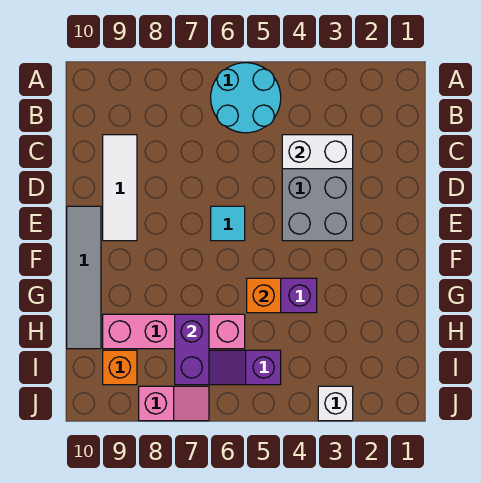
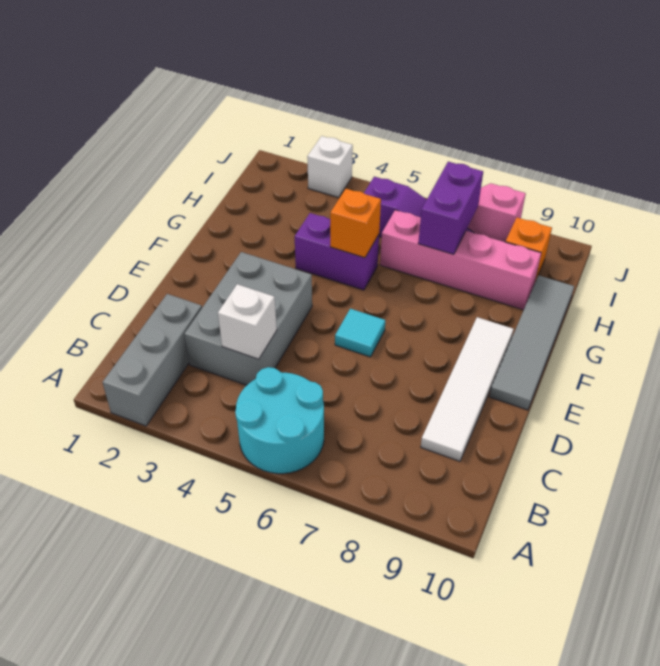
none -> grey 1x3 brick [103,294,202,426]
white 1x2 brick [282,135,353,169] -> white 1x1 brick [218,284,277,359]
white 1x3 tile [103,135,137,241] -> white 1x4 tile [421,317,514,461]

